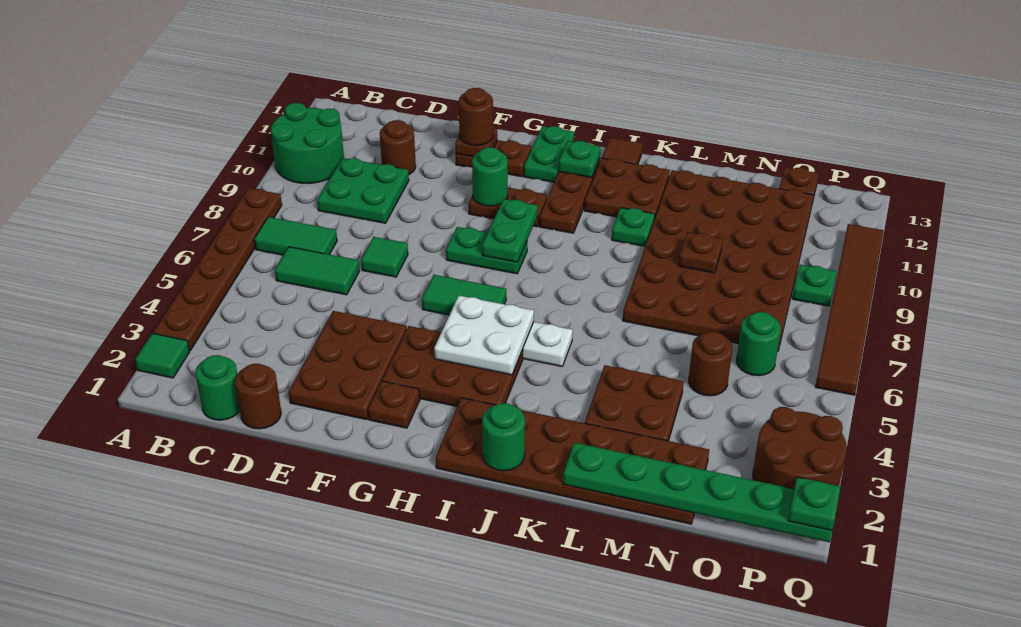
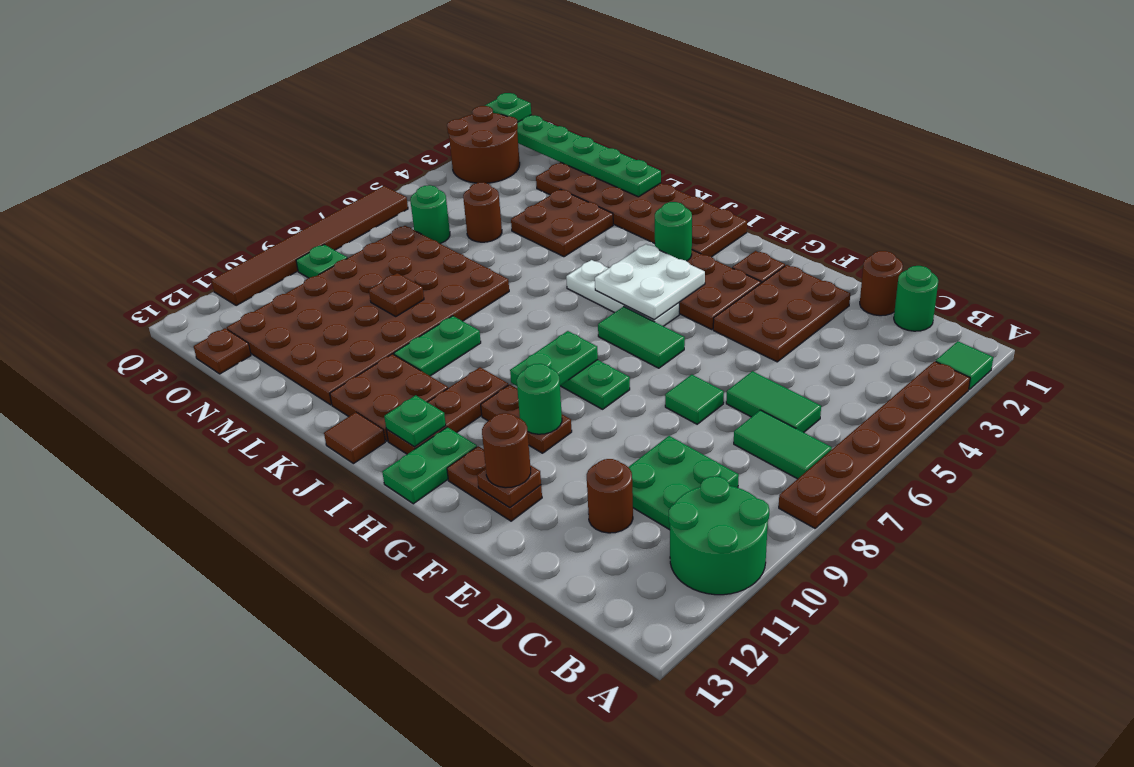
green 1x1 round brick [482,403,525,471] -> green 1x1 round brick moved to [655,202,692,261]
green 1x1 plate [612,208,655,246] -> green 1x2 plate [394,316,481,376]

